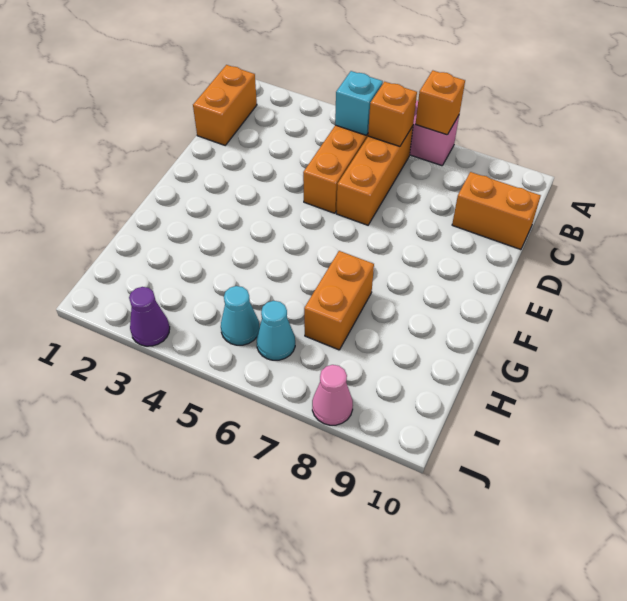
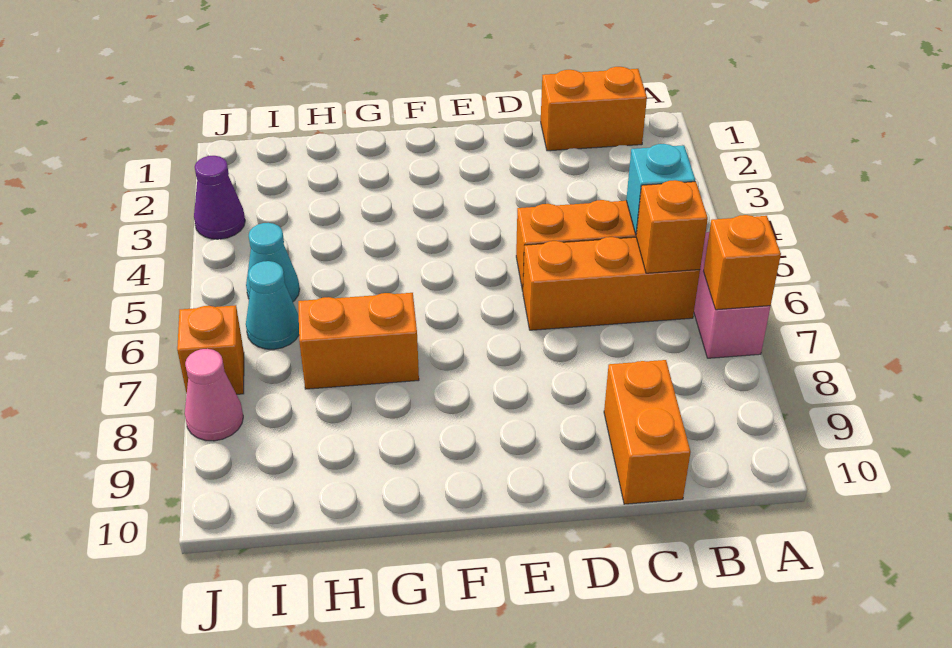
none -> orange 1x1 brick [177,305,244,394]

